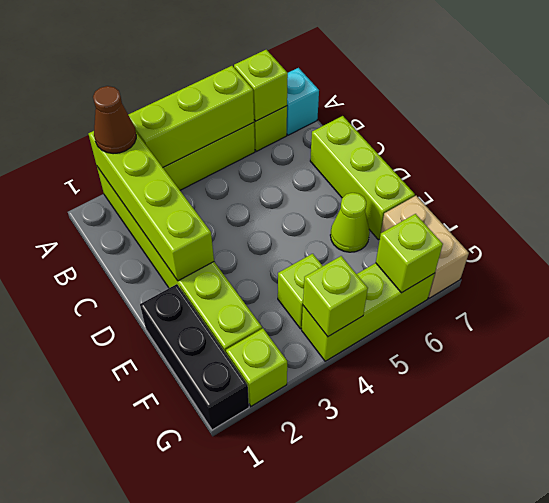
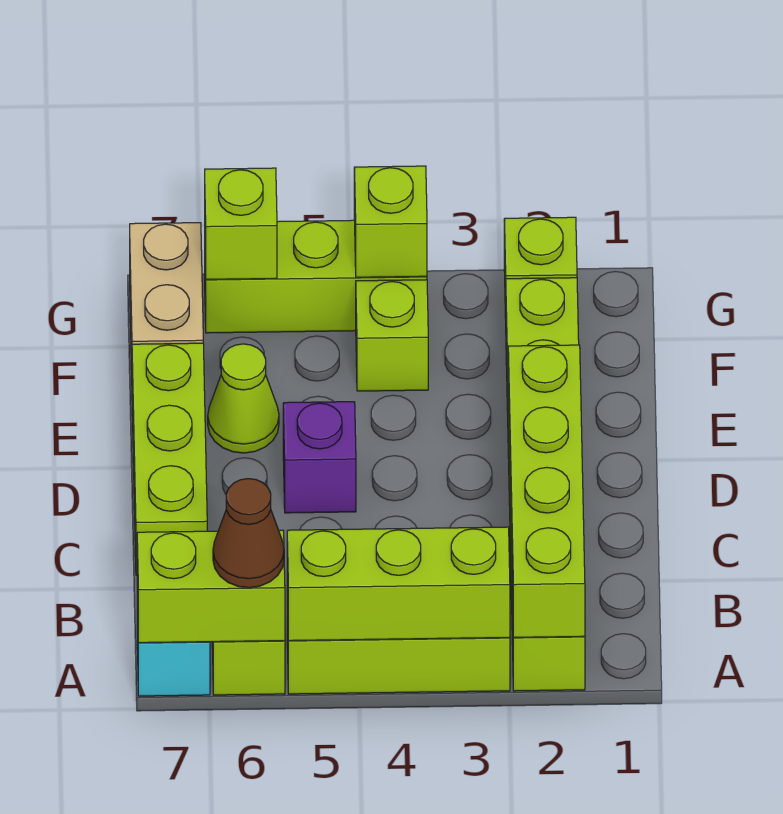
brown 1x1 cone [93,86,136,154] -> brown 1x1 cone moved to [213,479,284,588]
lime 1x1 brick [234,50,288,121] -> lime 1x2 brick [137,530,285,643]
none -> purple 1x1 brick [283,402,356,513]
black 1x3 brick [140,284,249,430] -> none

